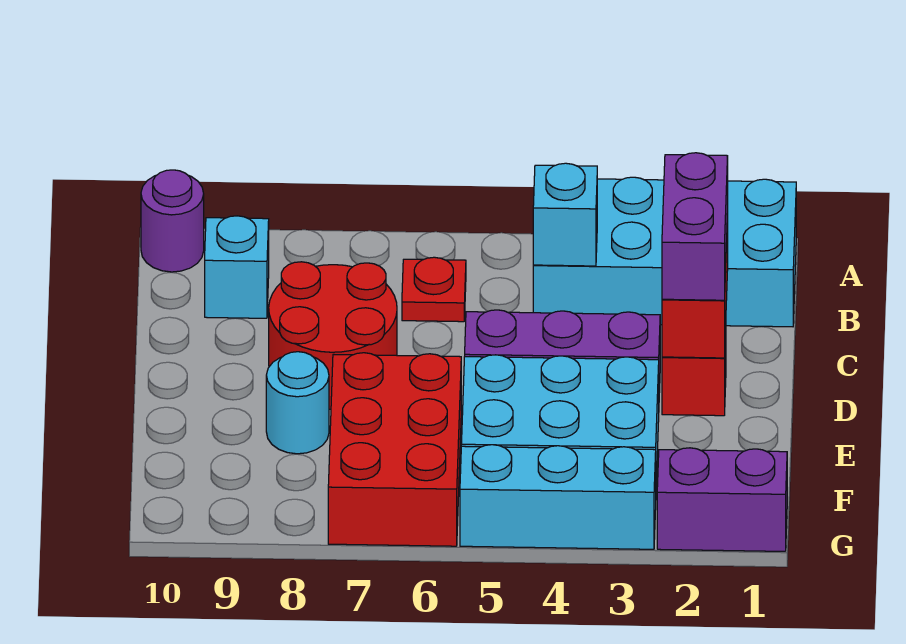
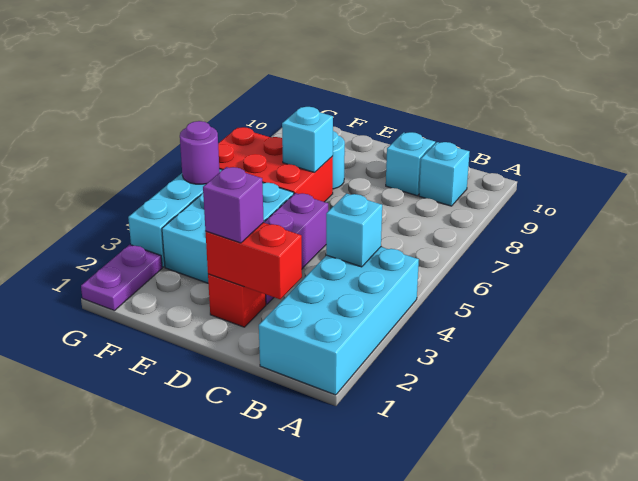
purple 1x1 round brick [141,170,204,272] -> purple 1x1 round brick moved to [180,121,220,184]
red 1x1 plate [402,257,466,322] -> none
purple 1x2 brick [662,153,728,300] -> purple 1x1 brick [203,167,264,243]
red 2x2 round brick [269,262,397,409] -> none
none -> cyan 1x1 brick [386,132,435,196]
none -> cyan 1x1 brick [282,107,333,172]
purple 1x2 brick [657,448,787,551] -> purple 1x2 plate [81,245,162,311]

